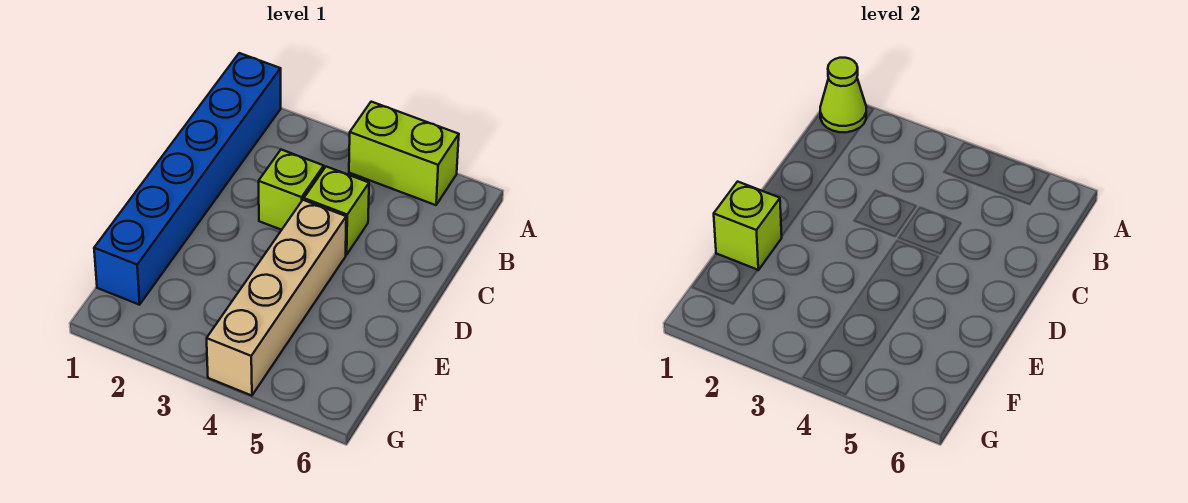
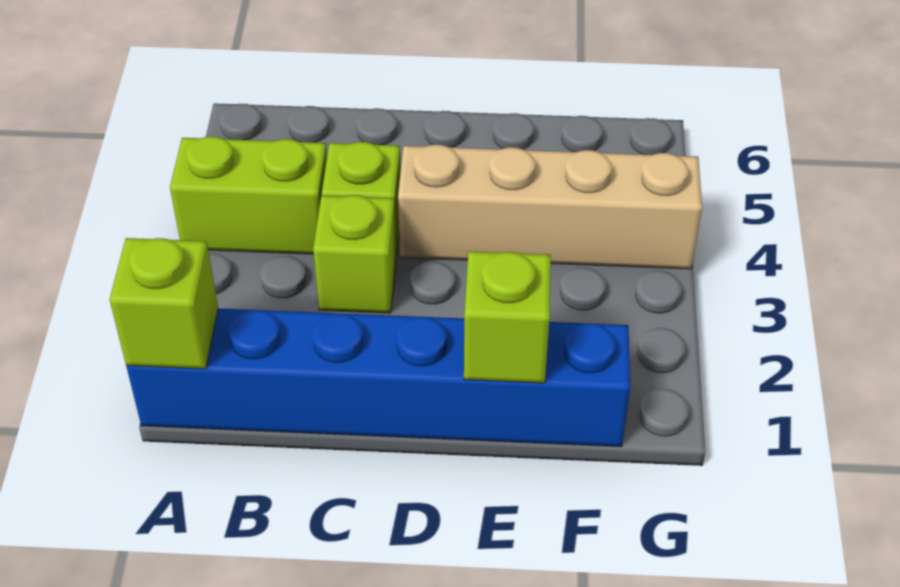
lime 1x1 cone [820,58,866,132] -> lime 1x1 brick [110,238,218,369]
lime 1x2 brick [349,102,459,205] -> lime 1x2 brick turned to [170,136,327,254]

